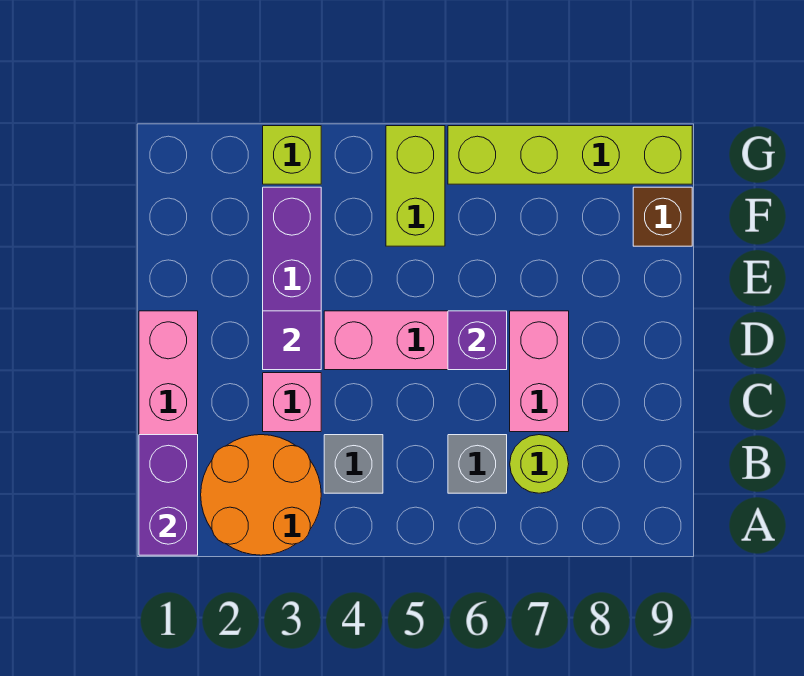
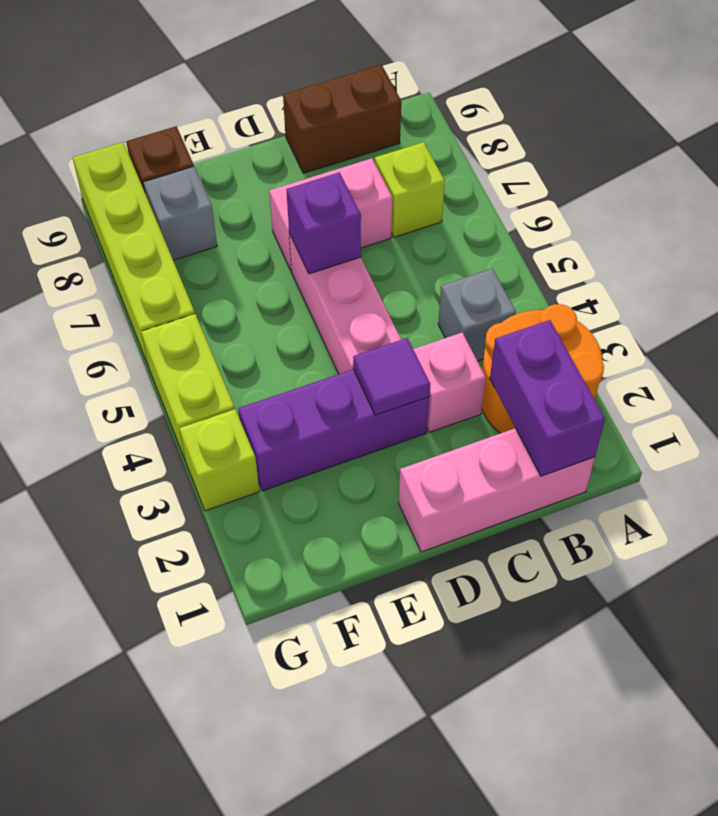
purple 1x2 brick [139,435,198,555] -> purple 1x2 brick turned to [490,320,605,476]
grey 1x1 brick [448,435,507,493] -> grey 1x1 brick moved to [143,167,217,260]
lime 1x1 round brick [510,435,569,493] -> lime 1x1 brick [375,142,445,237]
none -> brown 1x2 brick [283,65,401,173]
lime 1x2 brick [386,126,445,246] -> lime 1x2 brick turned to [141,314,235,461]

